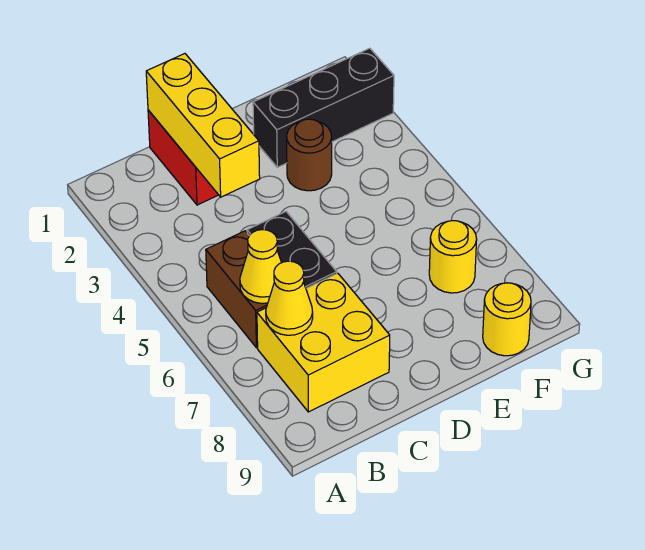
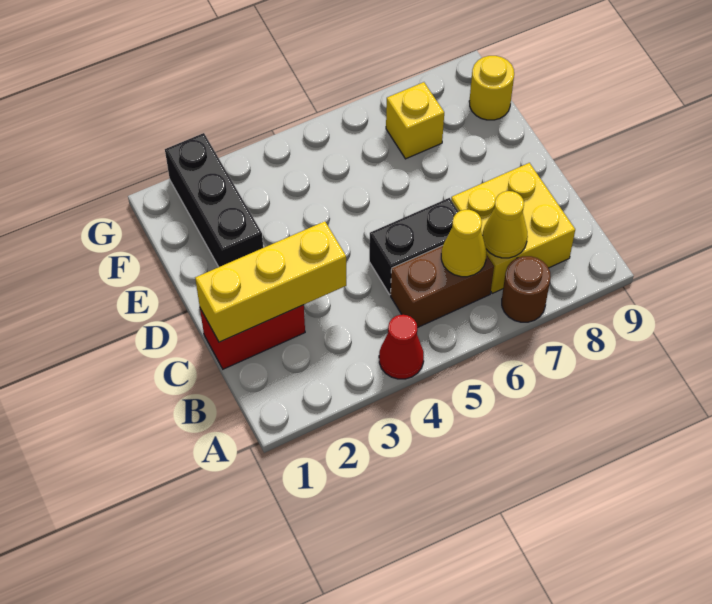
none -> red 1x1 cone [379,315,424,379]
brown 1x1 round brick [287,119,332,191] -> brown 1x1 round brick moved to [502,256,551,322]
yellow 1x1 round brick [429,220,477,293] -> yellow 1x1 brick [386,82,444,159]

